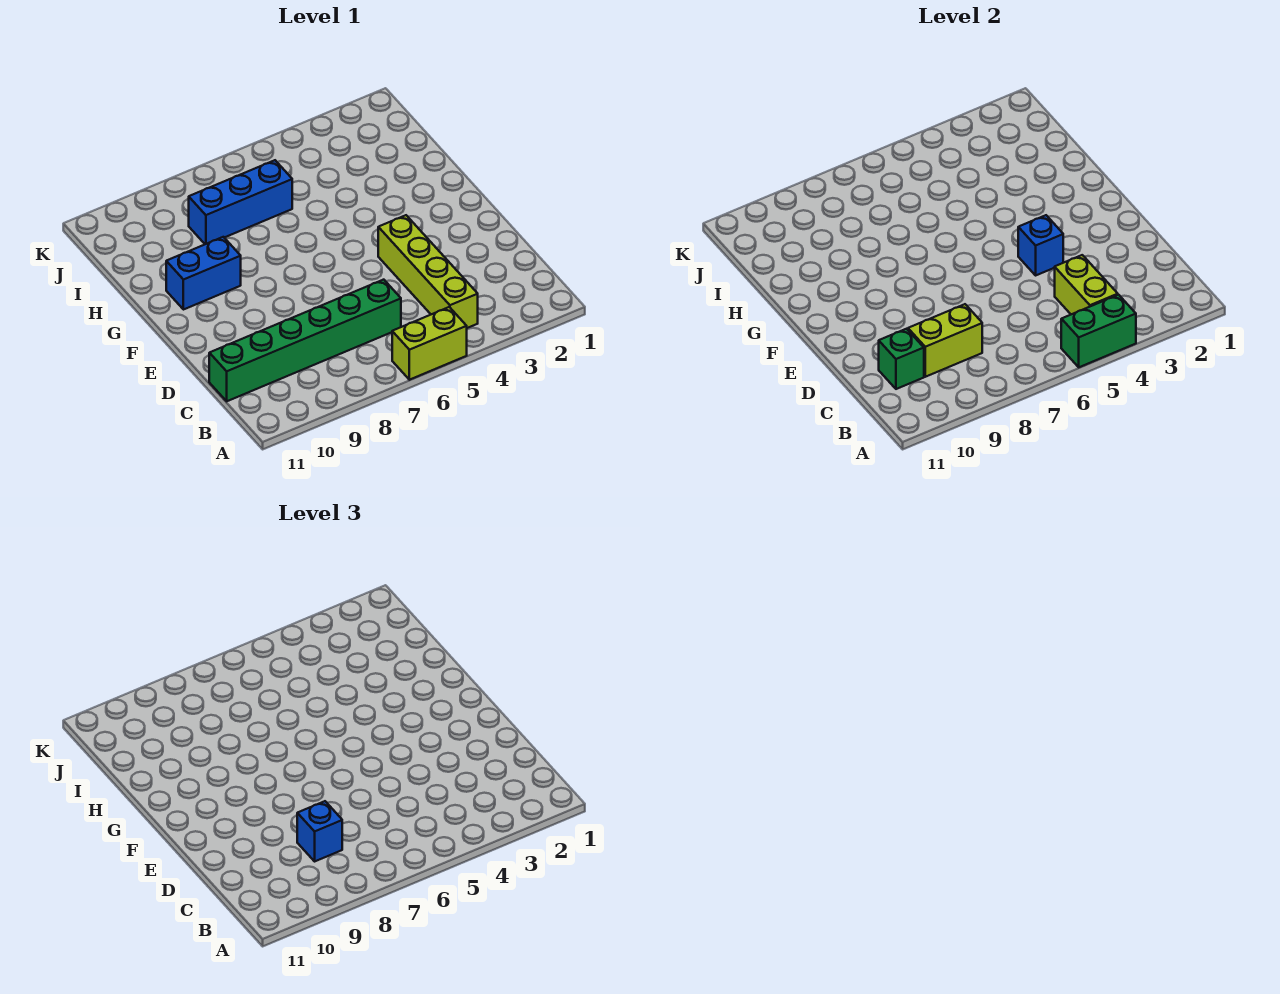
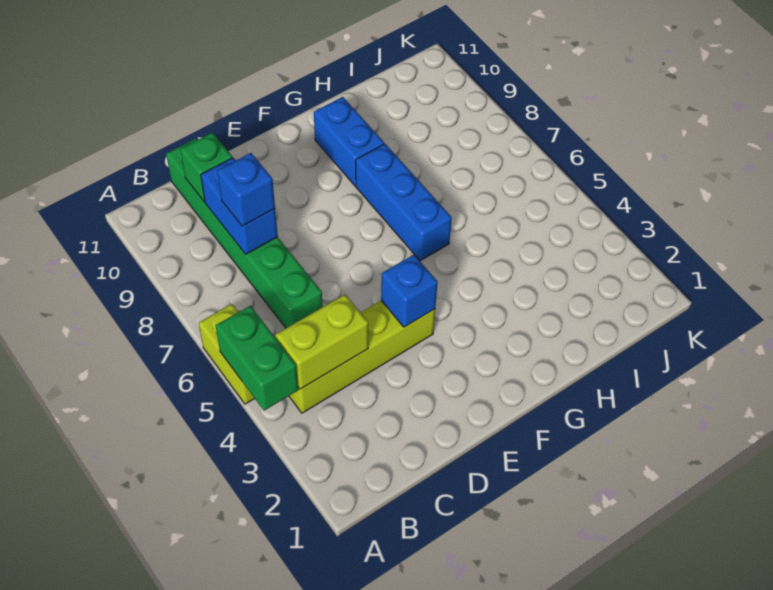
lime 1x2 brick [908,304,982,377] -> blue 1x2 brick [201,158,278,254]
blue 1x3 brick [189,160,292,244] -> blue 1x3 brick moved to [356,144,452,261]

